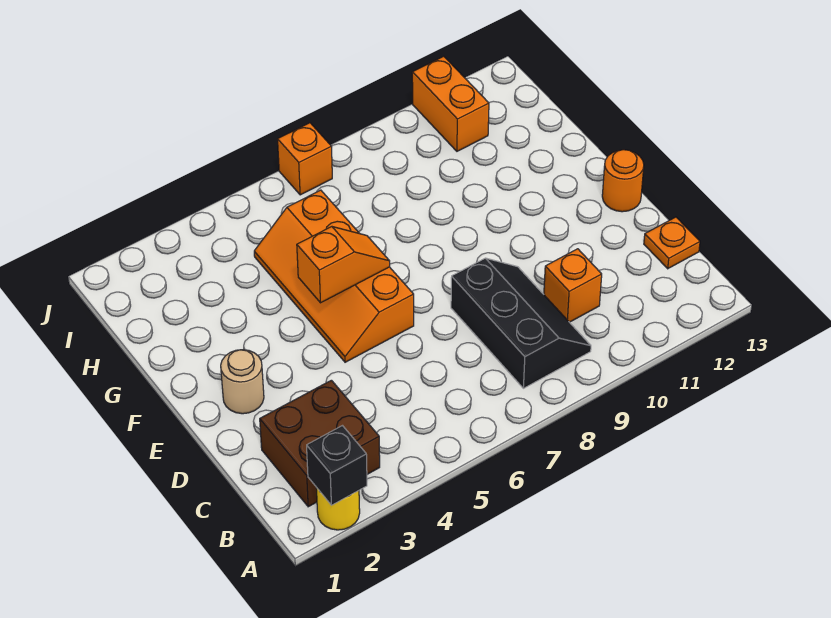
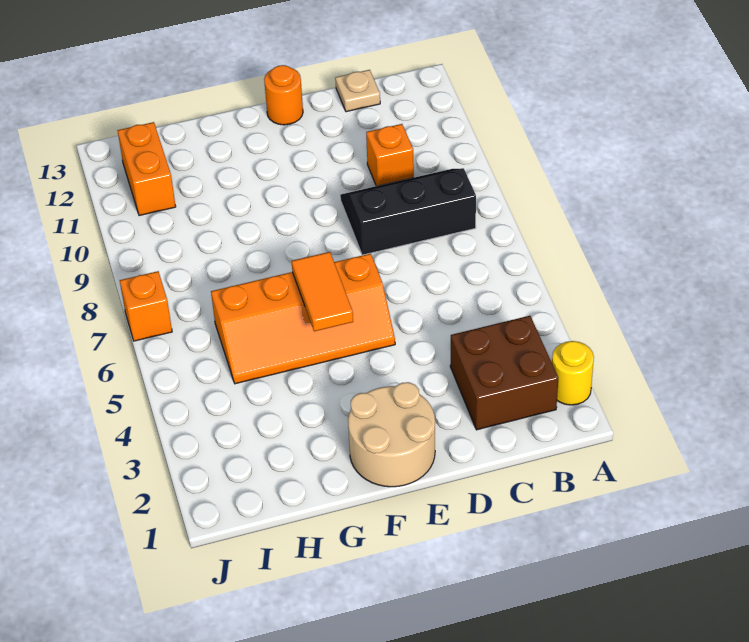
black 1x1 brick [307,426,367,505] -> none
orange 1x1 plate [644,217,700,269] -> tan 1x1 plate [335,70,380,112]
tan 1x1 round brick [221,350,264,414] -> tan 2x2 round brick [348,382,435,487]
orange 1x2 slope [297,227,390,303] -> orange 1x2 tile [292,252,353,331]
orange 1x2 brick [412,56,489,151] -> orange 1x2 brick turned to [118,122,176,216]

